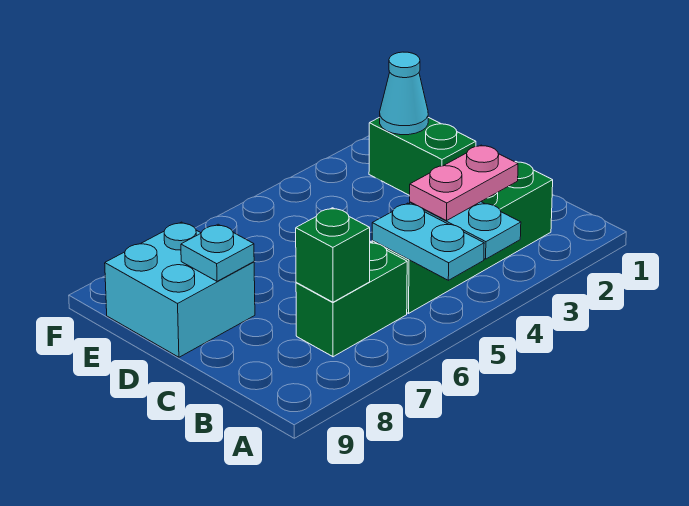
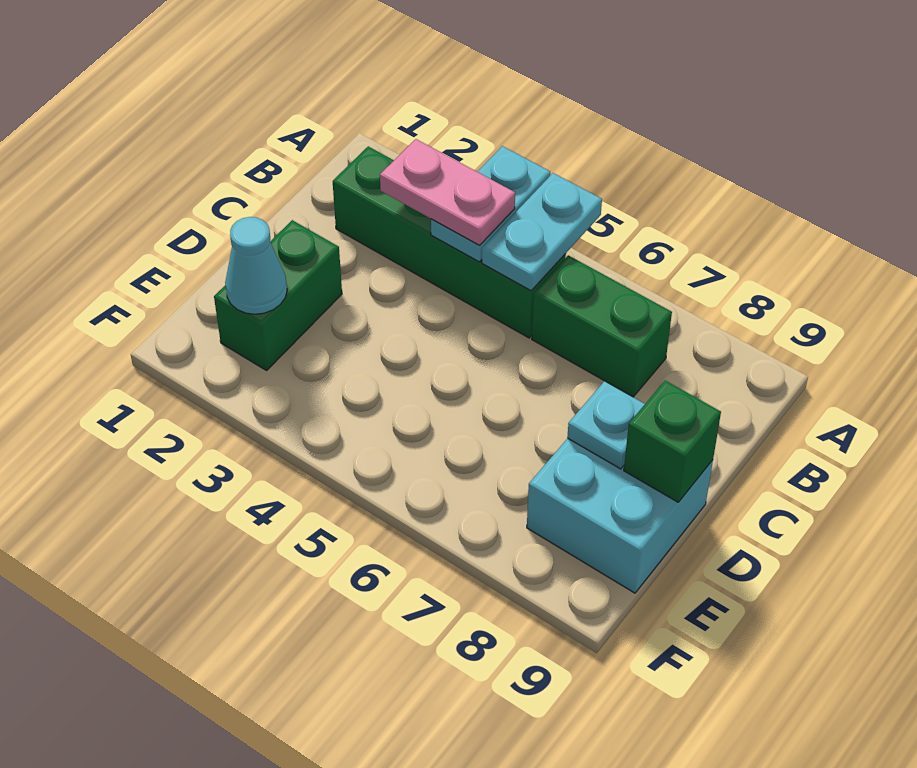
green 1x1 brick [296,208,370,302] -> green 1x1 brick moved to [624,381,721,502]

